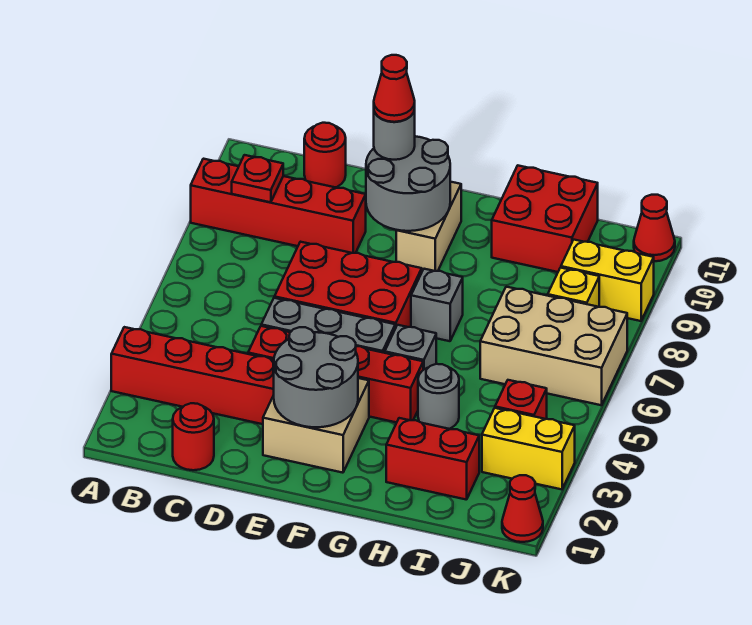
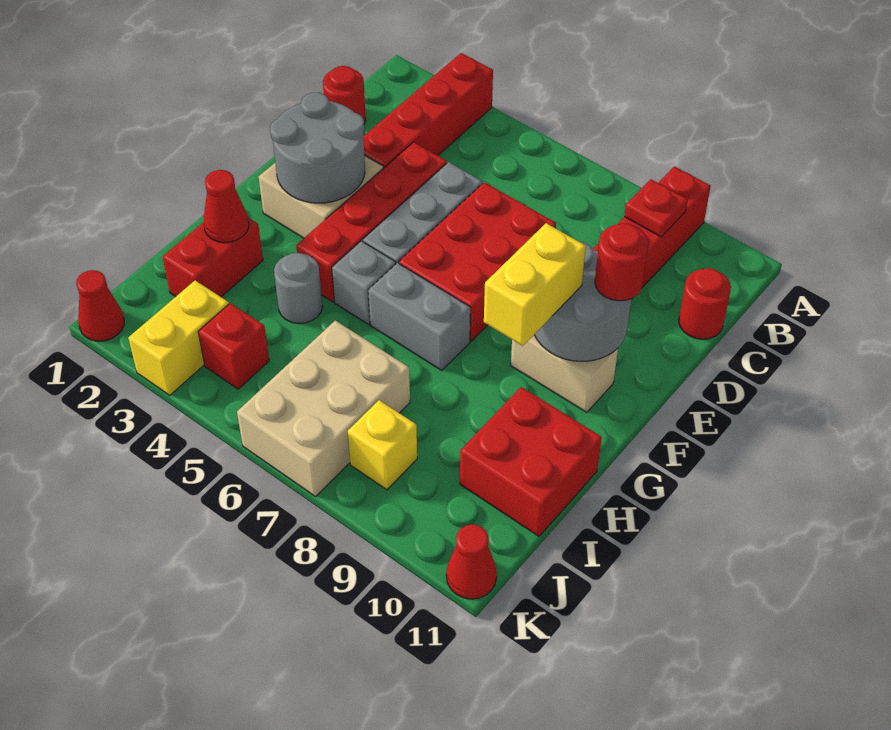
grey 1x1 round brick [374,110,415,160] -> red 1x1 round brick [595,223,648,301]
red 1x1 cone [374,55,415,122] -> red 1x1 cone moved to [204,170,249,243]
grey 1x1 brick [411,269,463,341] -> grey 1x2 brick [368,263,471,371]
yellow 1x2 brick [561,240,654,321] -> yellow 1x2 brick moved to [484,223,586,346]

